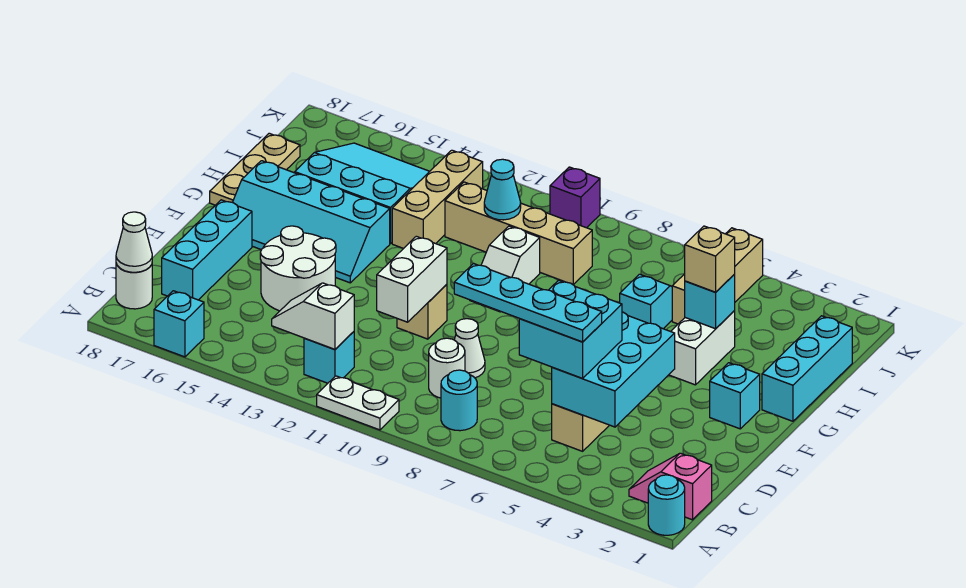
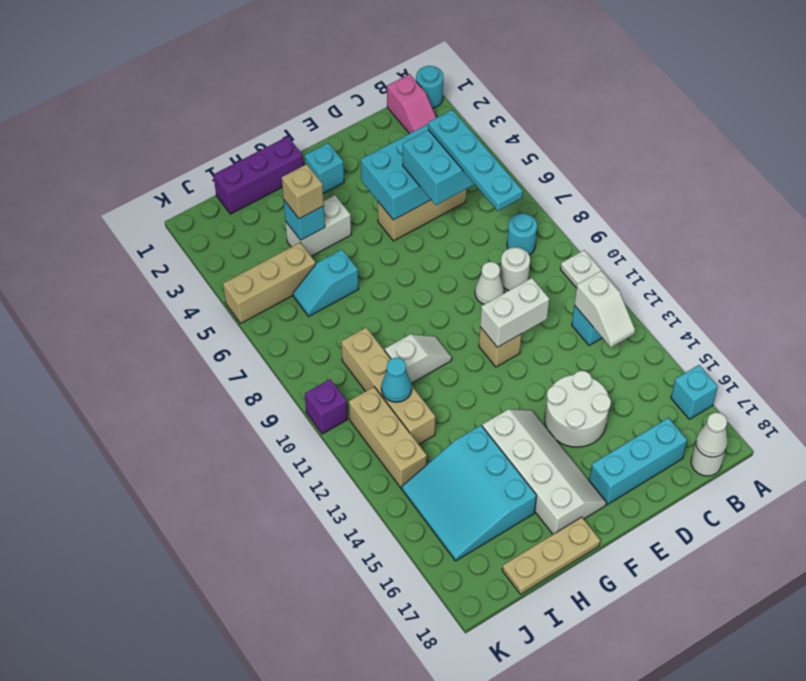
cyan 2x4 slope [233,161,390,283] -> white 2x4 slope [482,409,606,534]
cyan 1x3 brick [762,316,852,421] -> purple 1x3 brick [213,136,303,214]
tan 1x3 brick [392,150,483,249] -> tan 1x3 brick turned to [349,387,427,488]

